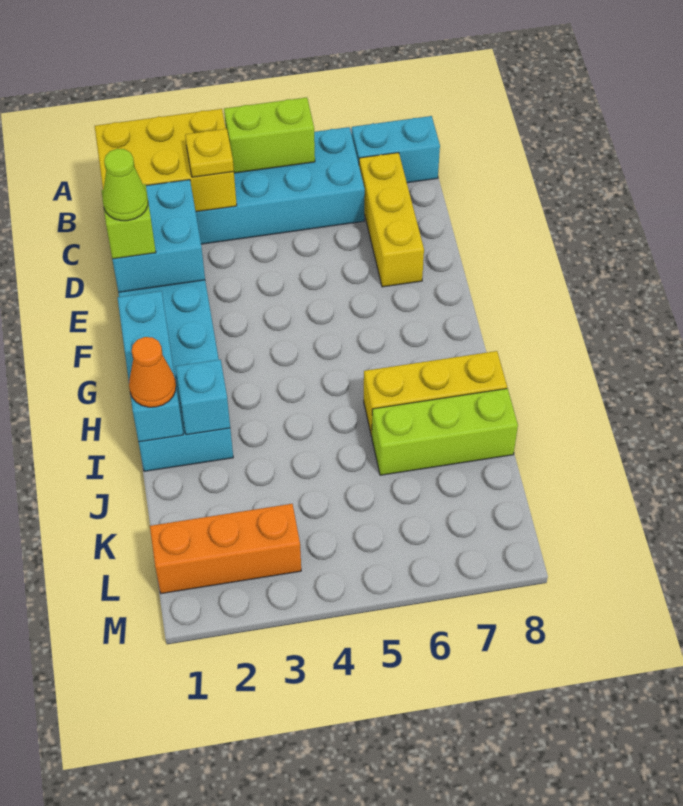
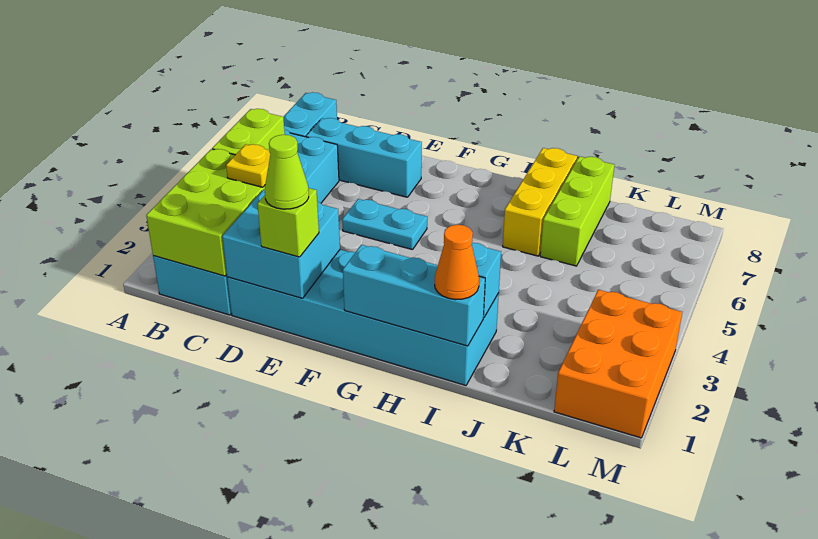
yellow 2x3 brick [95,109,237,212] -> lime 2x3 brick [146,149,265,276]
yellow 1x3 brick [359,153,424,287] -> cyan 1x3 brick [306,118,422,197]
none -> cyan 1x2 plate [342,199,427,250]
orange 1x3 brick [150,504,301,594] -> orange 2x3 brick [554,290,682,438]

